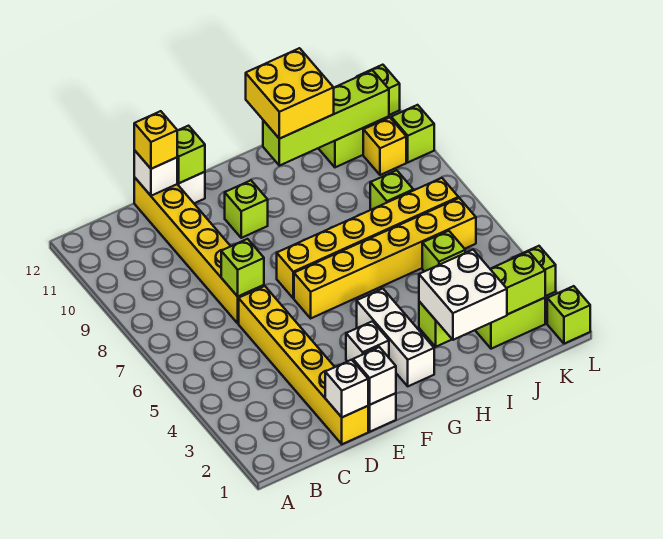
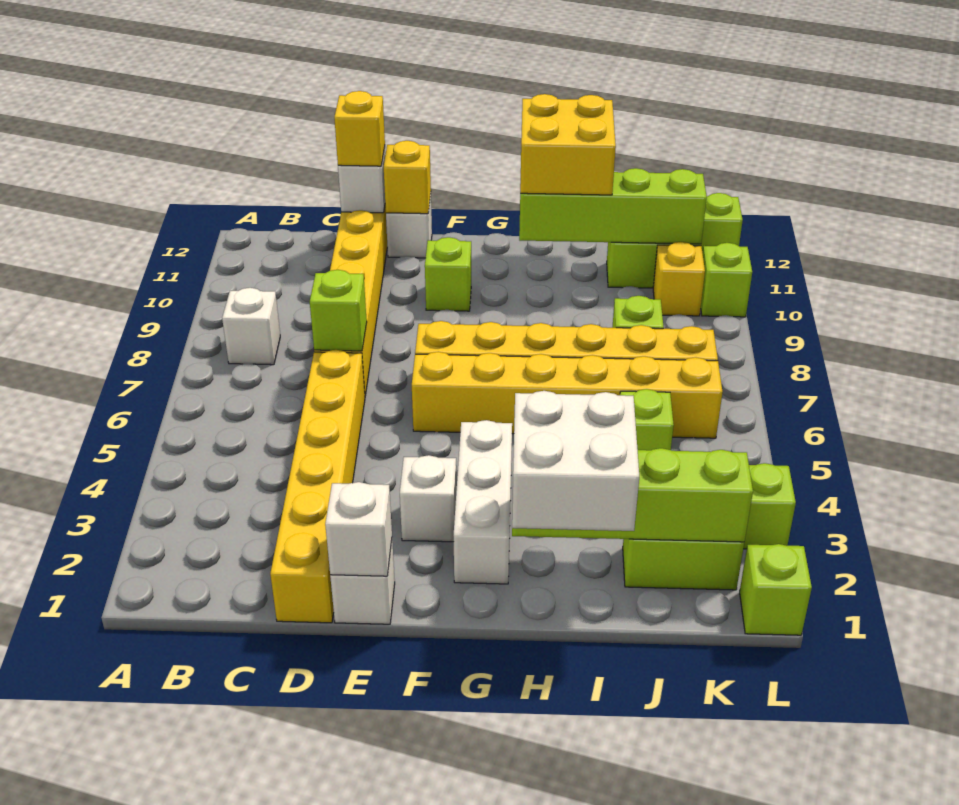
white 1x1 brick [325,360,368,417] -> white 1x1 brick moved to [222,288,280,365]
lime 1x1 brick [177,126,205,183] -> yellow 1x1 brick [384,141,431,214]

